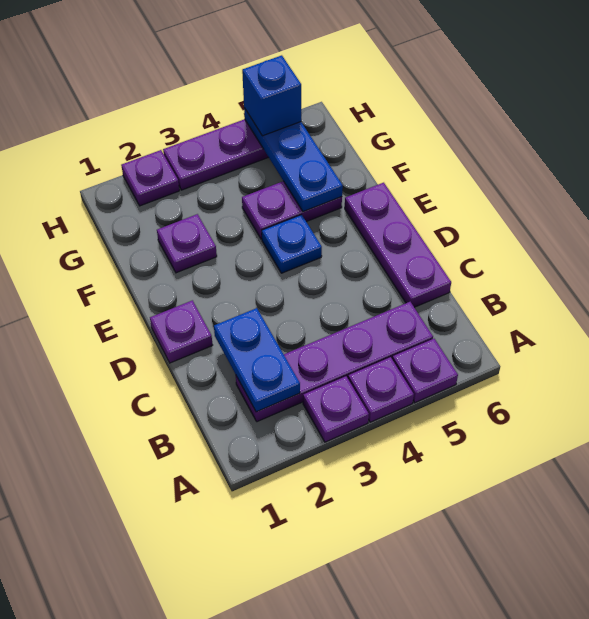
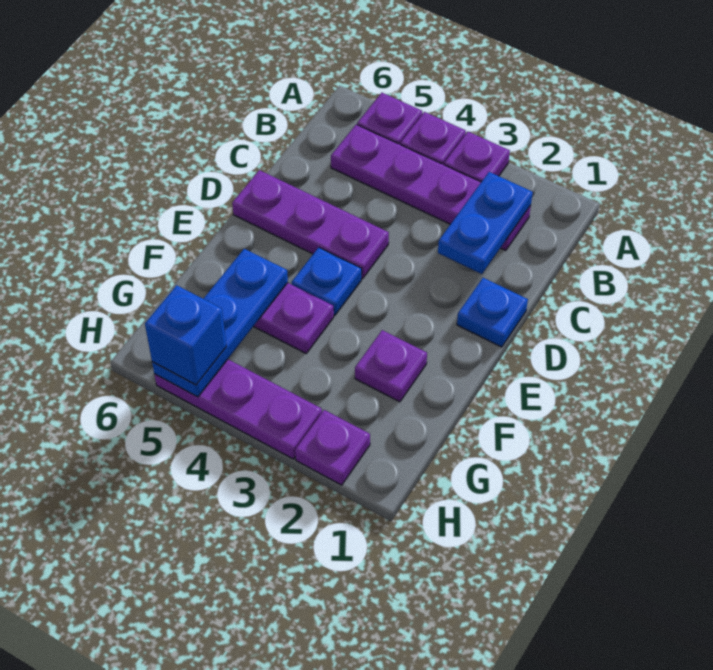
purple 1x3 plate [345,183,451,307] -> purple 1x3 plate turned to [232,170,389,278]
purple 1x1 plate [150,300,212,363] -> blue 1x1 plate [457,278,528,347]

